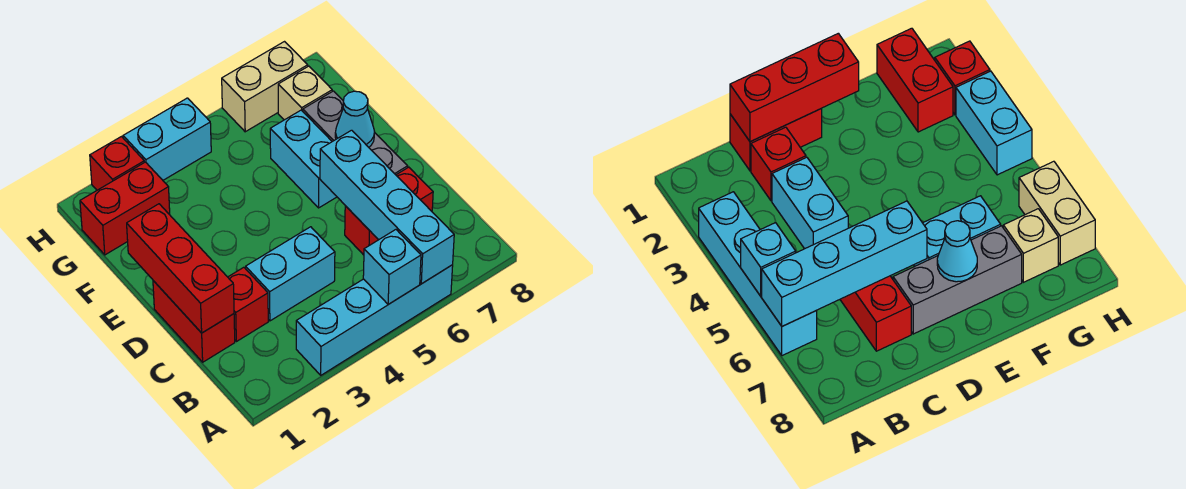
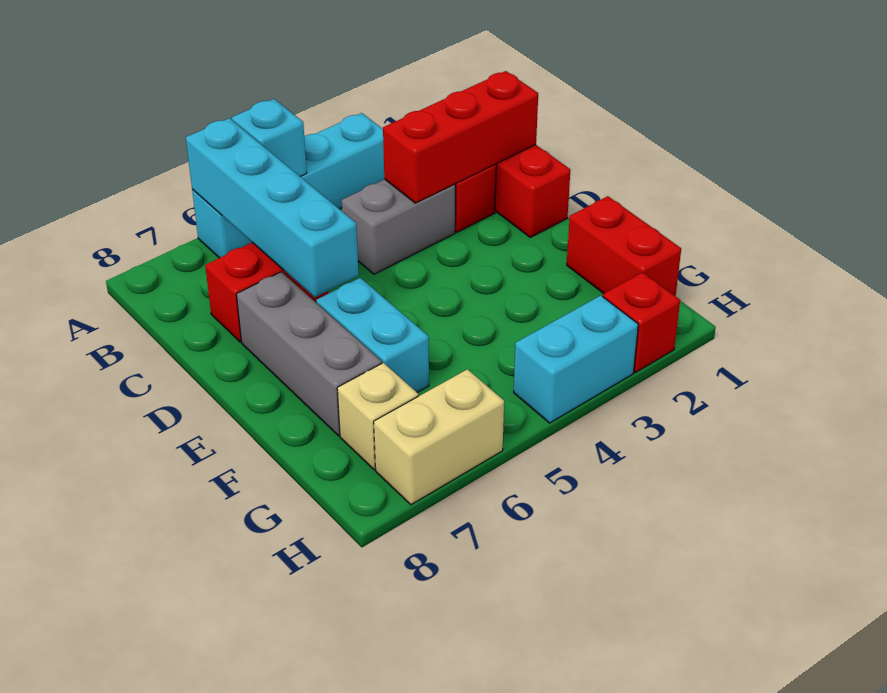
red 1x3 brick [127,204,234,333] -> red 1x3 brick turned to [383,71,538,203]
cyan 1x2 brick [246,227,335,321] -> grey 1x2 brick [342,179,455,274]
cyan 1x1 cone [335,91,375,147] -> none
red 1x2 brick [80,162,170,255] -> red 1x2 brick turned to [567,196,681,296]

